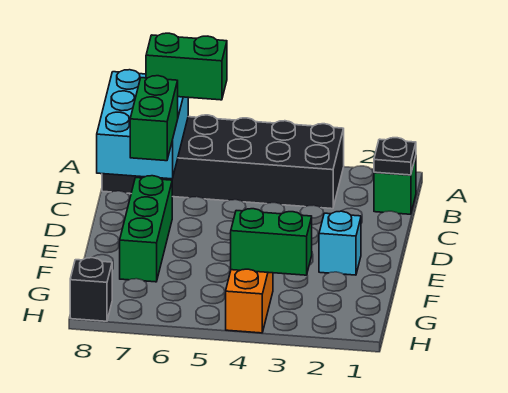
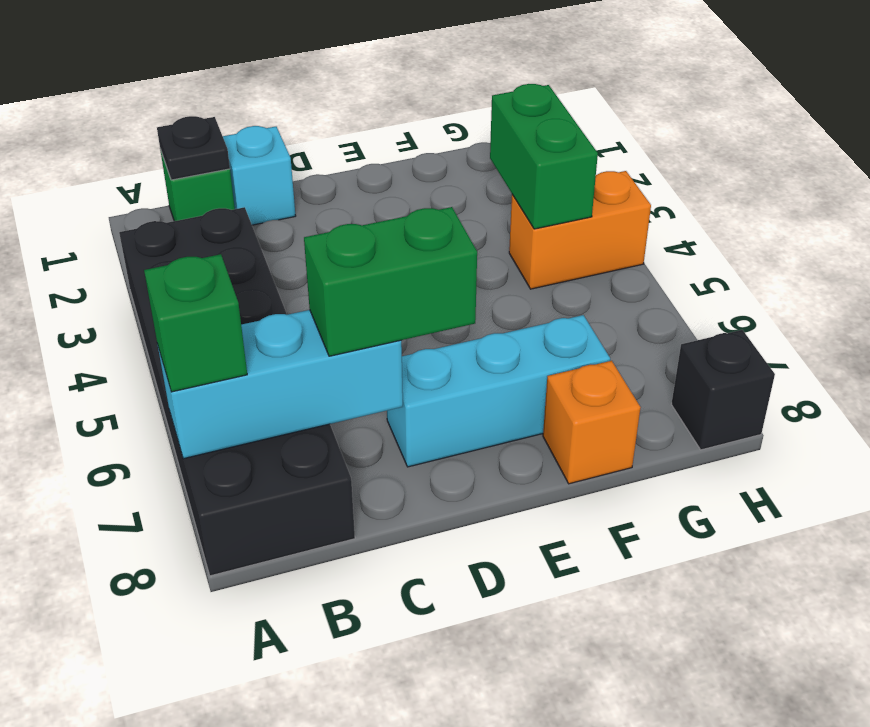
green 1x2 brick [146,33,227,100] -> green 1x1 brick [144,254,247,392]
cyan 2x3 brick [97,70,188,179] -> cyan 1x3 brick [158,310,403,459]
green 1x3 brick [120,176,172,282] -> cyan 1x3 brick [387,315,610,467]
cyan 1x1 brick [319,211,361,275] -> cyan 1x1 brick moved to [223,126,296,225]
none -> orange 1x1 brick [543,361,641,484]

